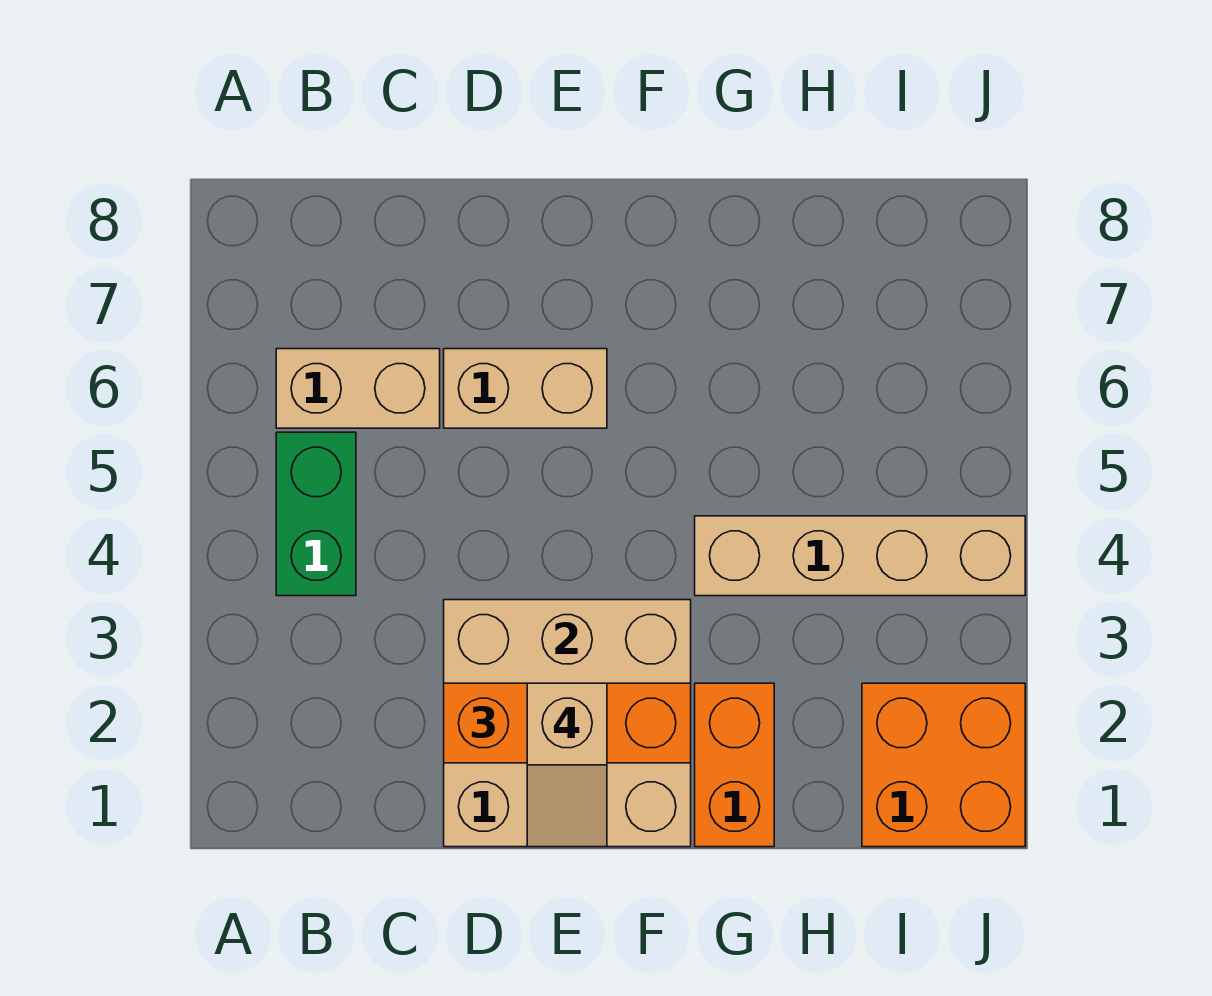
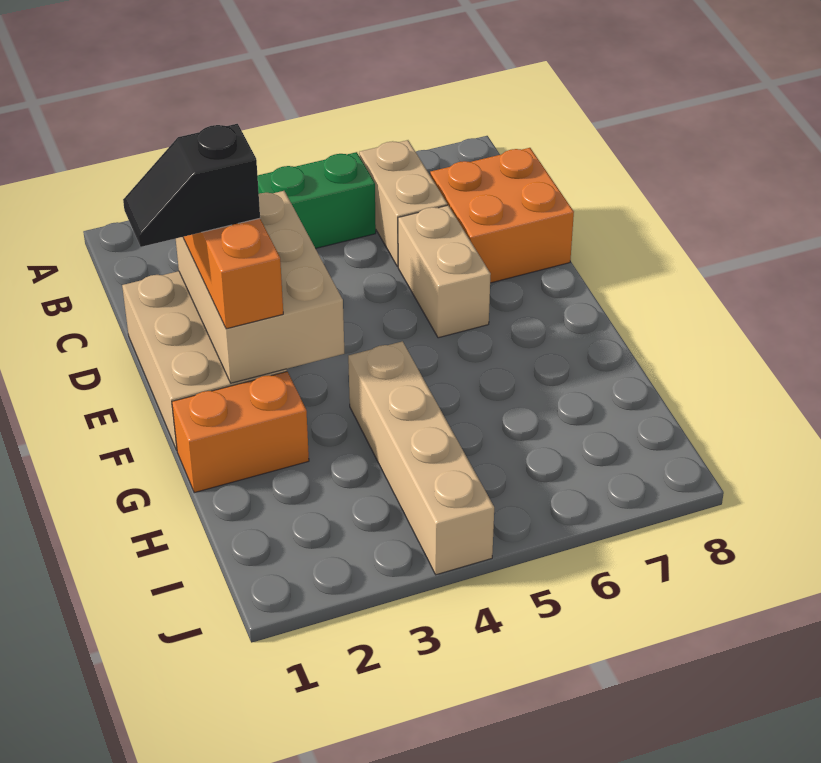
tan 1x2 slope [527,683,607,847] -> black 1x2 slope [123,124,260,247]
orange 2x2 brick [862,683,1025,847] -> orange 2x2 brick moved to [430,148,574,283]

